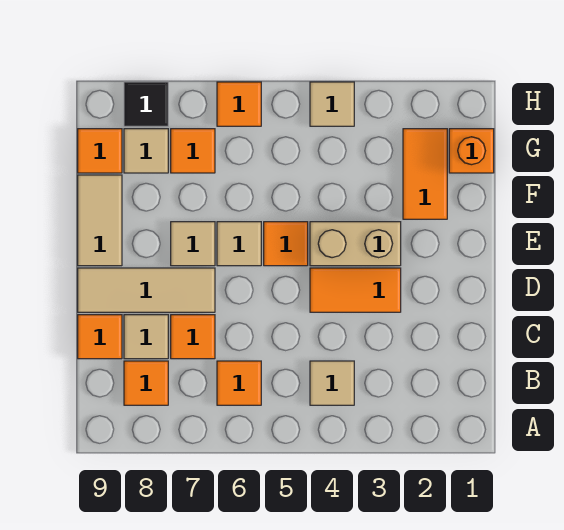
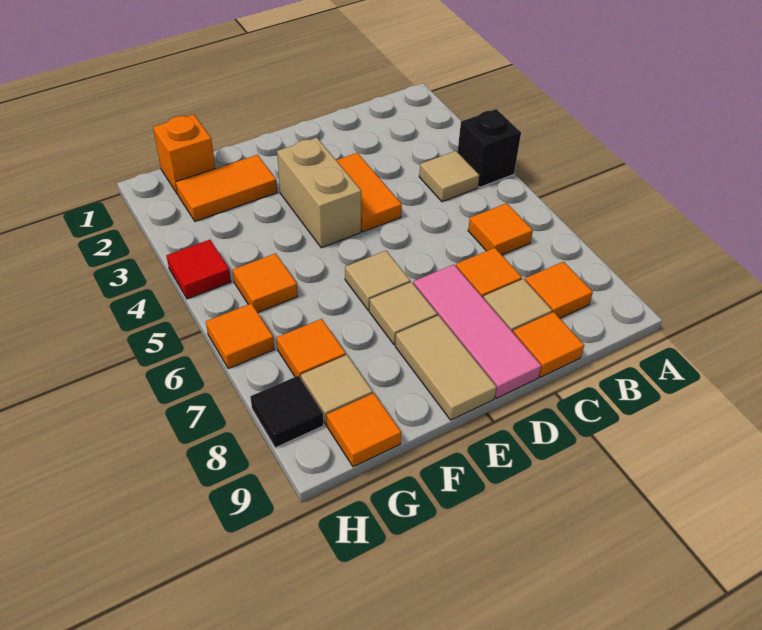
none -> black 1x1 brick [458,109,521,187]
tan 1x3 tile [78,268,215,312] -> pink 1x3 tile [413,265,541,398]
orange 1x1 tile [264,222,308,266] -> orange 1x1 tile moved to [233,253,298,312]
tan 1x2 tile [78,175,122,266] -> tan 1x2 tile turned to [395,315,497,420]
tan 1x1 tile [310,82,354,126] -> red 1x1 tile [166,240,231,299]

